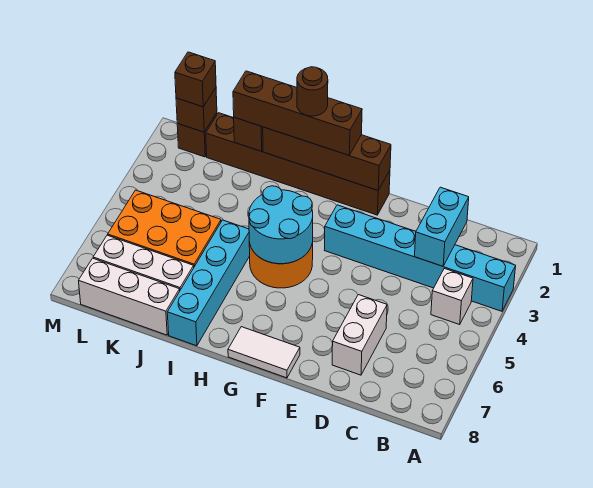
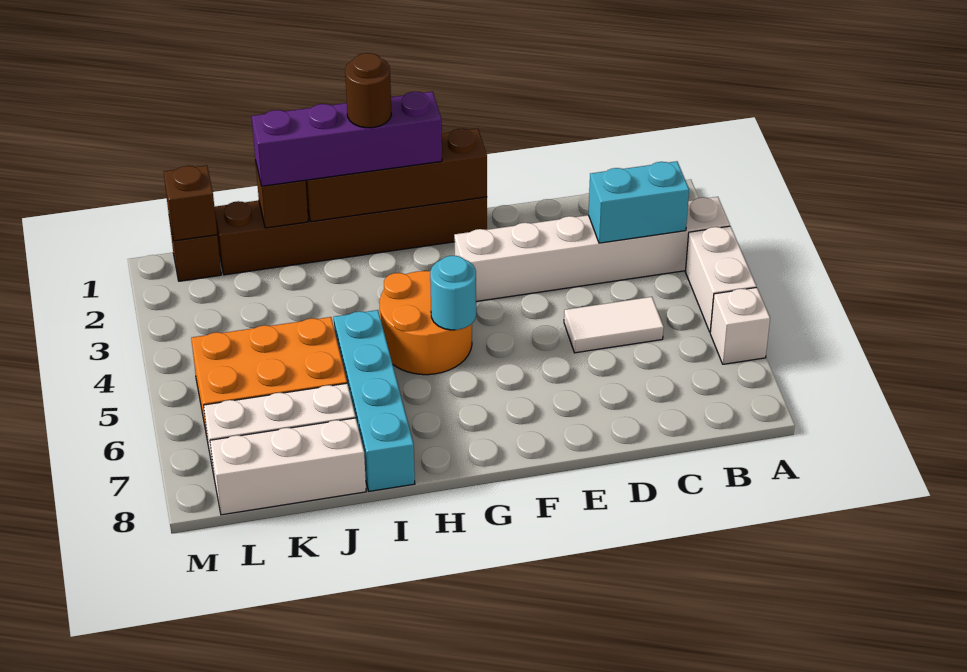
cyan 1x6 brick [325,205,516,311] -> white 1x6 brick [454,197,730,301]
white 1x1 brick [431,268,473,324] -> white 1x1 brick moved to [710,287,770,364]
cyan 1x2 brick [415,187,469,266] -> cyan 1x2 brick turned to [588,161,689,243]
white 1x2 brick [332,295,387,375] -> white 1x2 brick moved to [686,226,756,332]
white 1x2 tile [228,327,300,378] -> white 1x2 tile moved to [564,297,664,353]
brown 1x4 brick [233,71,362,155] -> purple 1x4 brick [252,92,442,186]
cyan 2x2 round brick [249,186,313,264] -> cyan 1x1 round brick [430,256,476,330]
brown 1x1 brick [175,52,216,107] -> none

